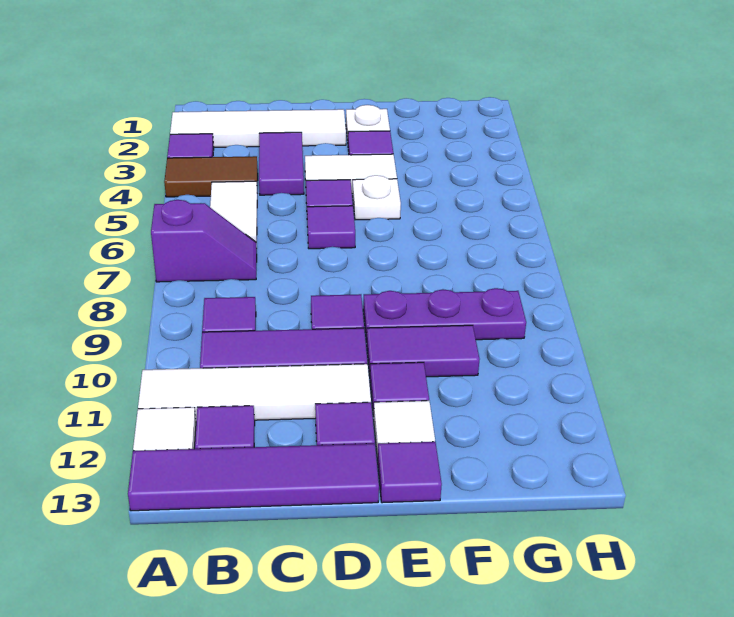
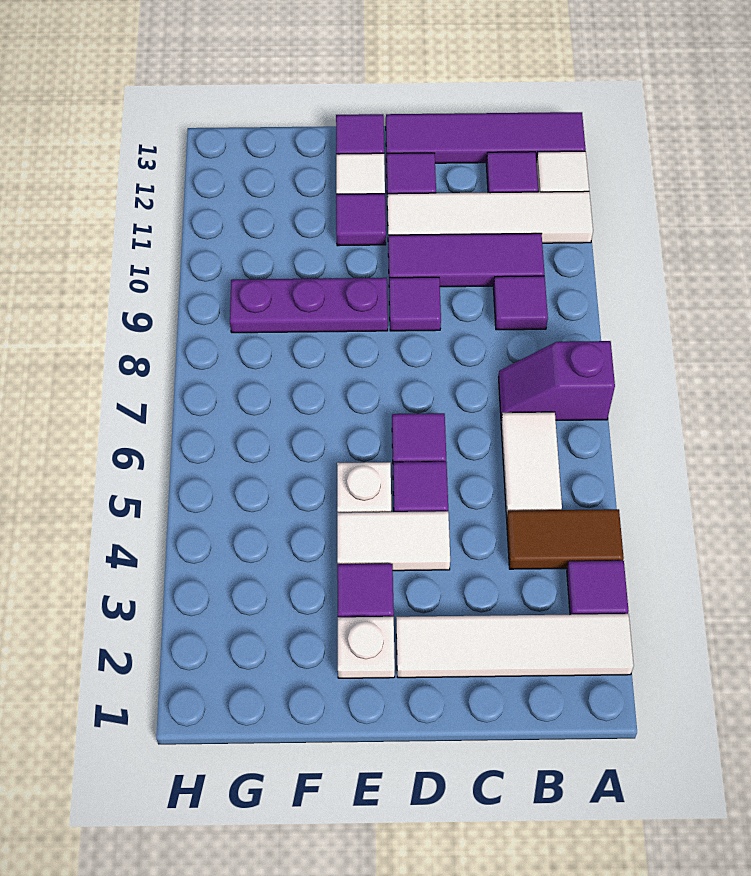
purple 1x2 tile [259,132,304,195] -> none
purple 1x2 tile [367,325,480,377] -> none

